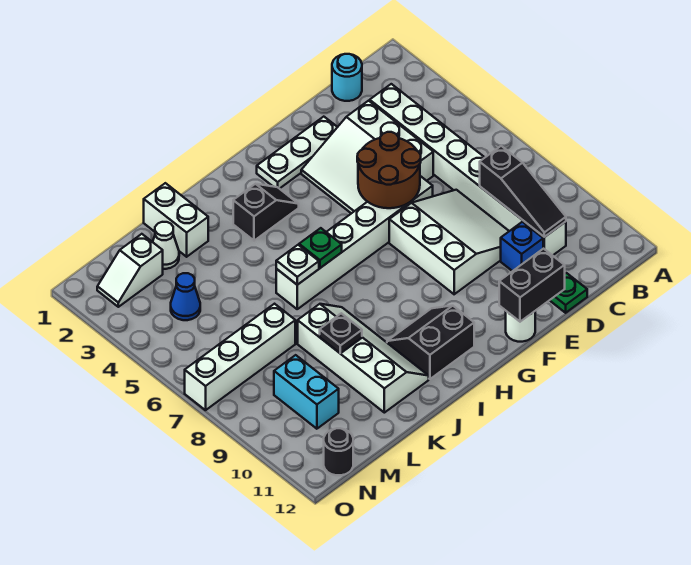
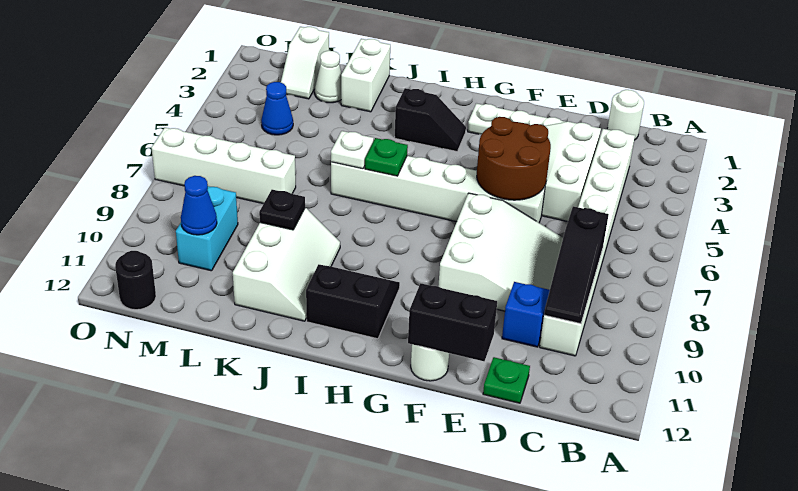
cyan 1x1 round brick [332,54,362,101] -> white 1x1 round brick [607,90,644,140]
white 2x4 slope [298,304,429,413] -> white 2x3 slope [233,208,340,321]
white 1x2 slope [97,234,163,307] -> white 1x2 slope turned to [281,27,329,99]
none -> blue 1x1 cone [181,176,217,235]

